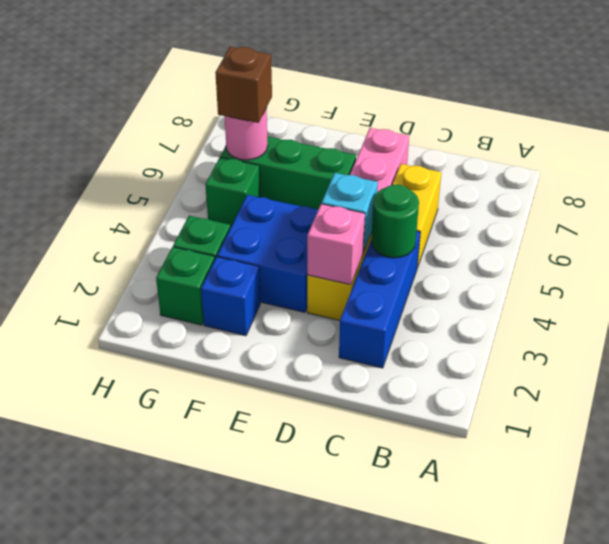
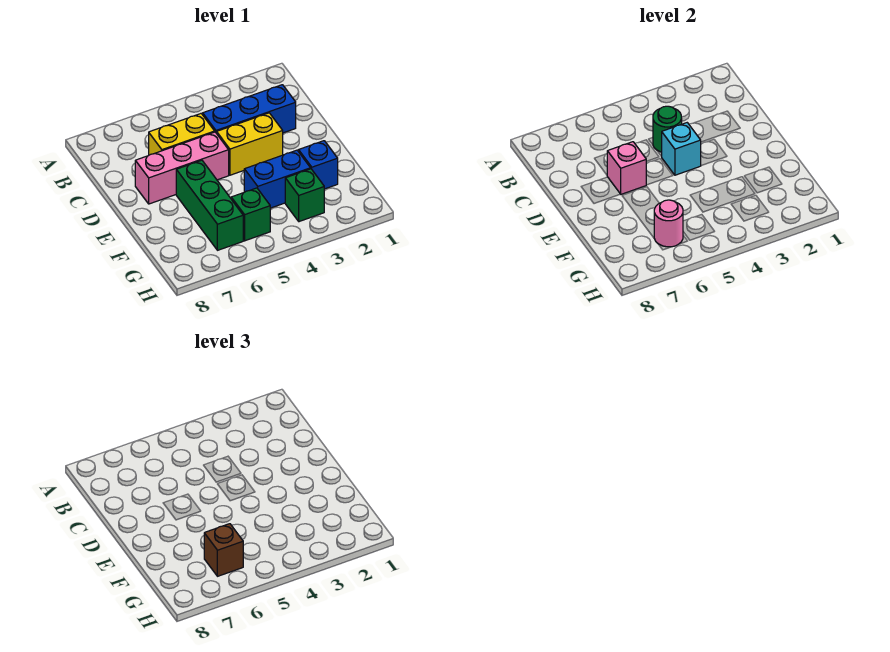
pink 1x1 brick [307,204,365,285] -> pink 1x1 brick moved to [607,142,646,194]
blue 2x2 brick [217,195,318,312] -> blue 1x2 brick [244,150,311,208]
green 1x1 brick [156,247,215,325] -> none

